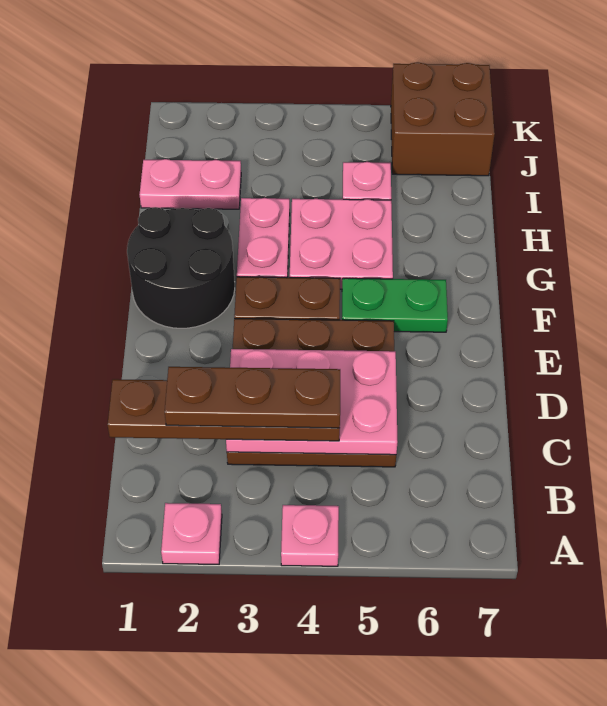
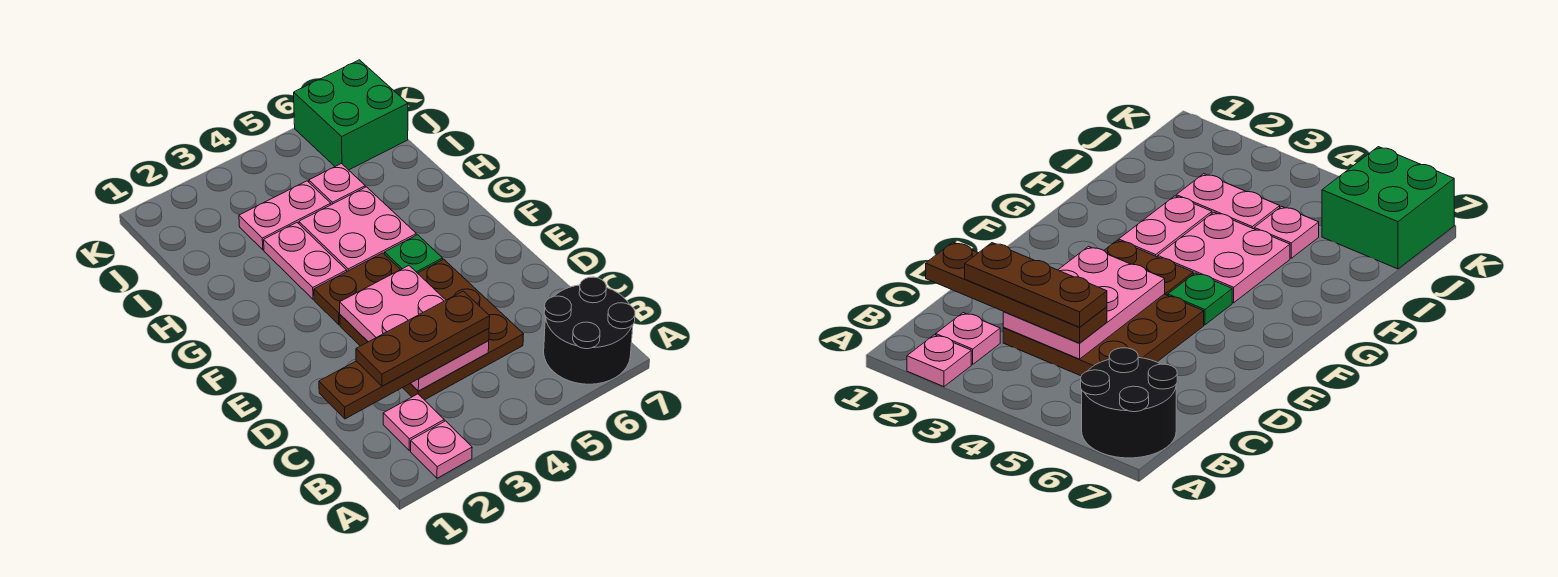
pink 1x1 plate [281,505,339,566] -> pink 1x1 plate moved to [383,394,444,450]
pink 2x3 plate [226,349,397,455] -> pink 2x3 plate turned to [340,266,489,391]
black 2x2 round brick [127,207,235,328] -> black 2x2 round brick moved to [544,277,635,384]
green 1x2 plate [342,278,448,332] -> green 1x1 plate [385,235,443,273]
pink 1x2 plate [140,159,241,209] -> pink 1x2 plate moved to [239,181,331,250]
brown 2x2 brick [391,62,495,176] -> green 2x2 brick [294,60,408,170]

